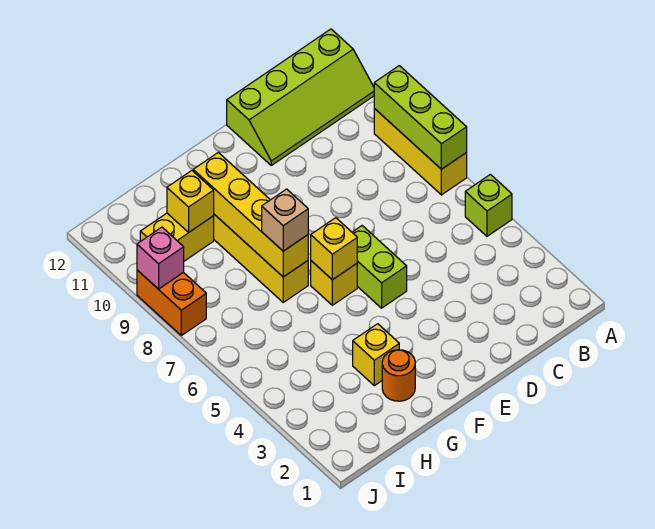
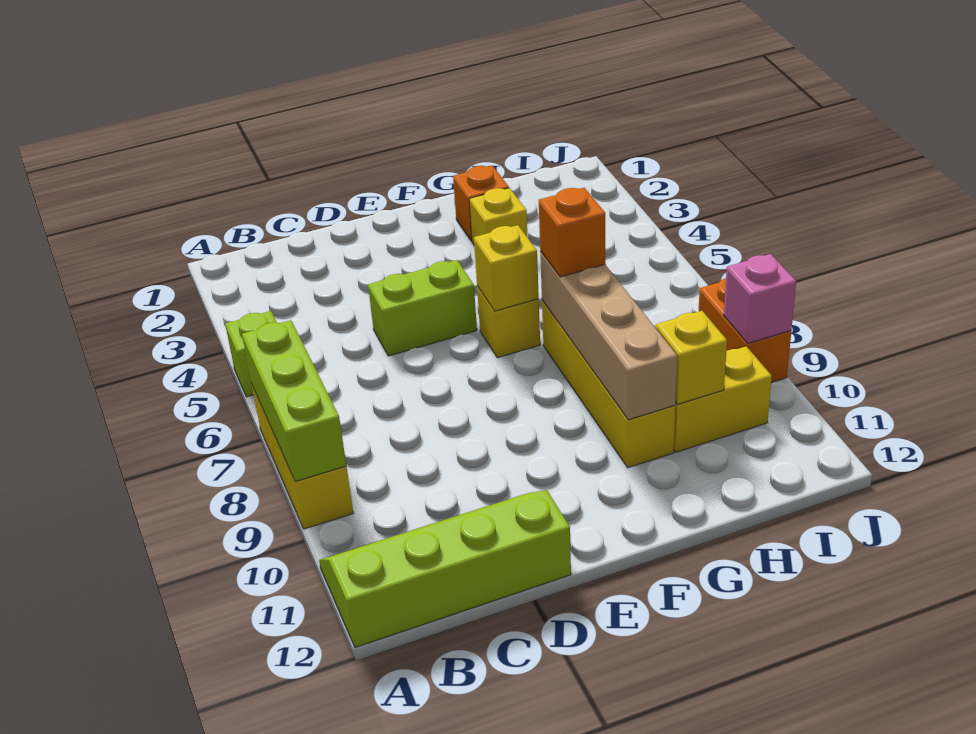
lime 1x2 brick [352,226,407,308] -> lime 1x2 brick turned to [368,260,477,356]
orange 1x1 round brick [382,350,415,401] -> orange 1x1 brick [453,166,509,242]
yellow 1x4 brick [193,152,308,277] -> tan 1x4 brick [540,251,677,420]
tan 1x1 brick [262,189,308,251] -> orange 1x1 brick [539,188,605,277]

